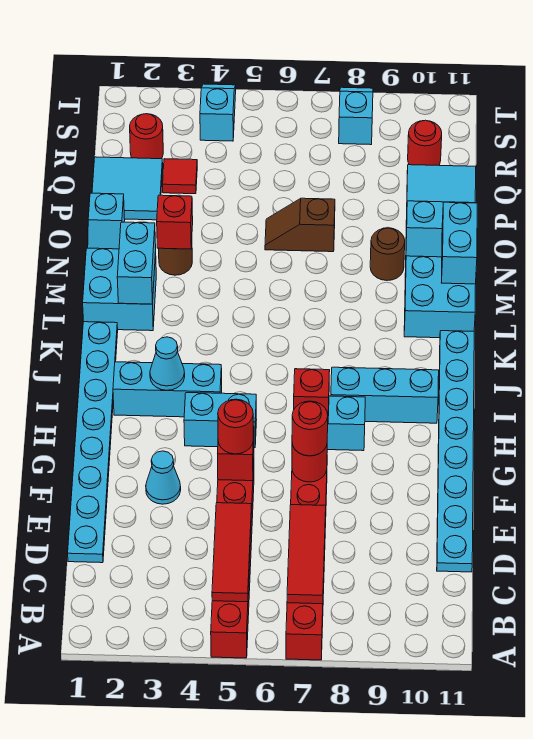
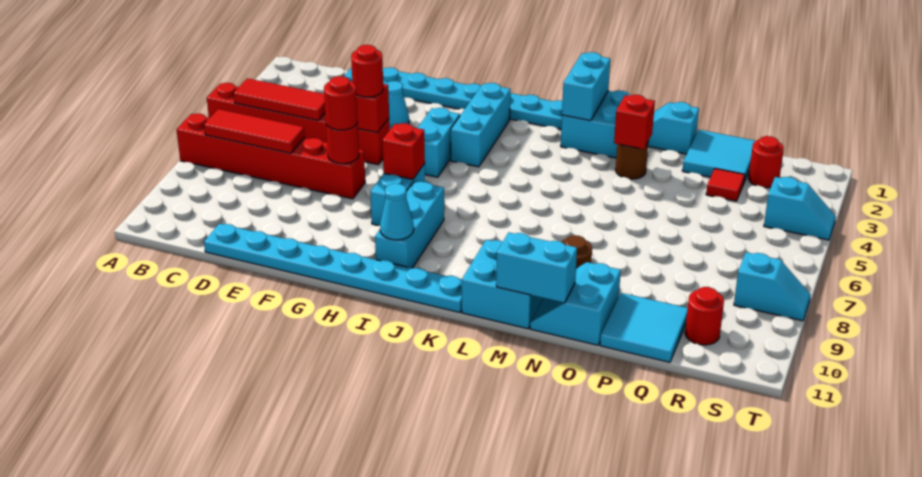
cyan 1x1 cone [150,337,185,390] -> cyan 1x1 cone moved to [380,184,414,240]
cyan 1x2 brick [117,222,156,304] -> cyan 1x2 brick turned to [562,52,610,121]
brown 1x2 slope [265,198,335,252] -> none

